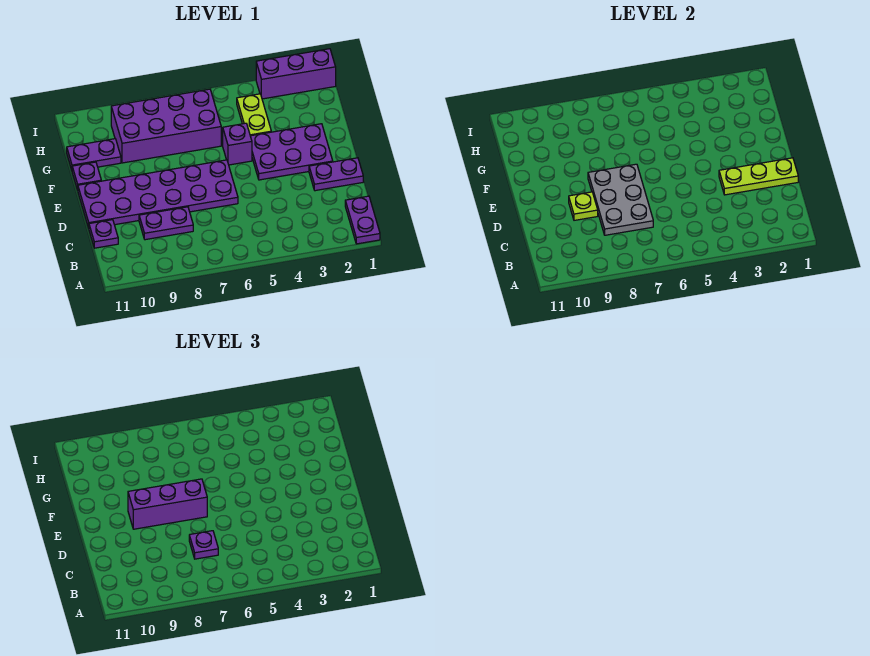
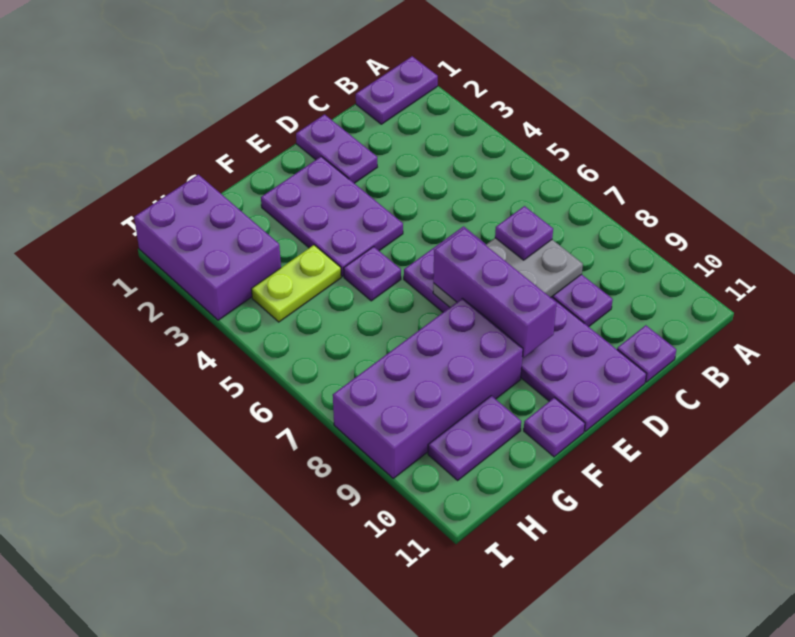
lime 1x3 plate [719,158,798,195] -> none
lime 1x1 plate [569,192,598,220] -> none
purple 1x1 brick [223,123,252,165] -> purple 1x1 plate [344,247,401,301]
purple 2x4 brick [111,89,221,163] -> purple 2x4 brick turned to [333,298,523,478]
purple 1x2 plate [67,139,121,170] -> purple 1x2 plate turned to [428,396,521,480]
purple 1x3 brick [256,49,336,99] -> purple 2x3 brick [134,175,281,320]

